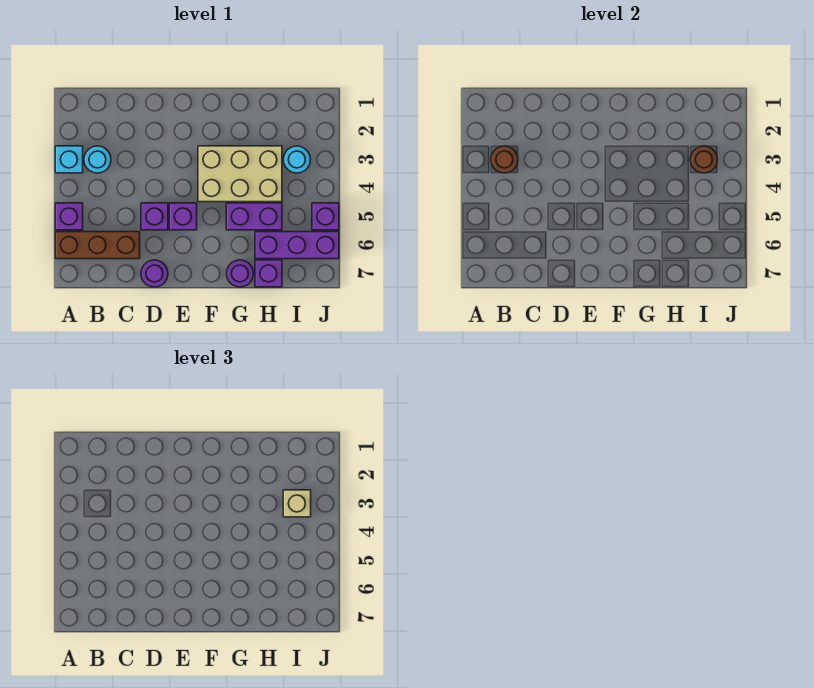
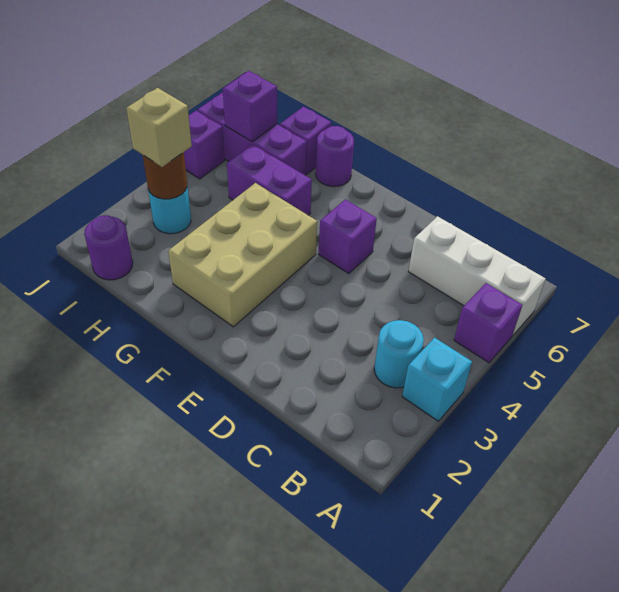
brown 1x3 brick [55,232,140,259] -> white 1x3 brick [408,216,546,336]
brown 1x1 round brick [491,146,518,173] -> none
purple 1x1 brick [141,203,168,230] -> purple 1x1 brick moved to [223,71,277,142]
purple 1x1 round brick [141,260,168,287] -> purple 1x1 round brick moved to [84,215,133,280]
tan 2x3 brick [198,146,282,202] -> tan 2x3 brick turned to [168,183,317,327]

